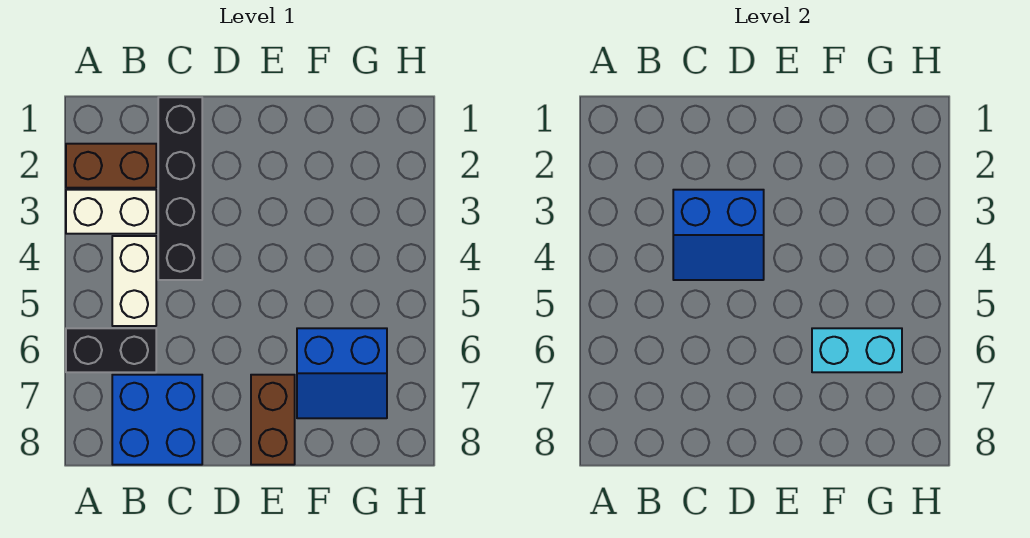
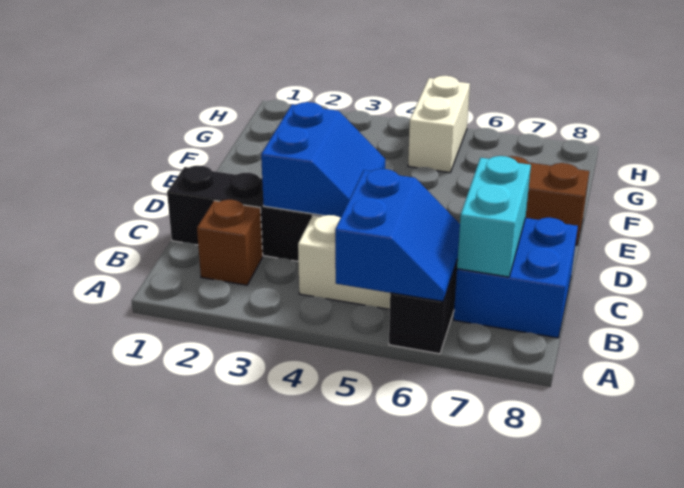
brown 1x2 brick [66,144,156,188] -> brown 1x1 brick [197,200,263,285]
white 1x2 brick [66,190,156,234] -> white 1x2 brick moved to [408,76,470,172]
blue 2x2 slope [297,328,387,418] -> blue 2x2 slope moved to [335,169,460,301]
cyan 1x2 brick [812,328,902,372] -> cyan 1x2 brick moved to [457,156,531,277]

